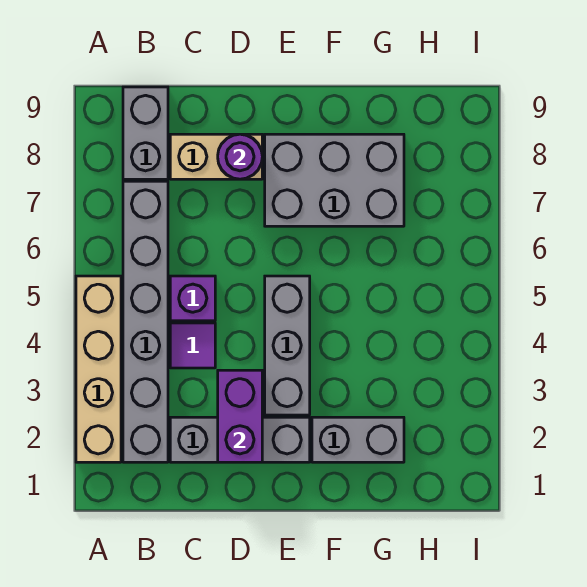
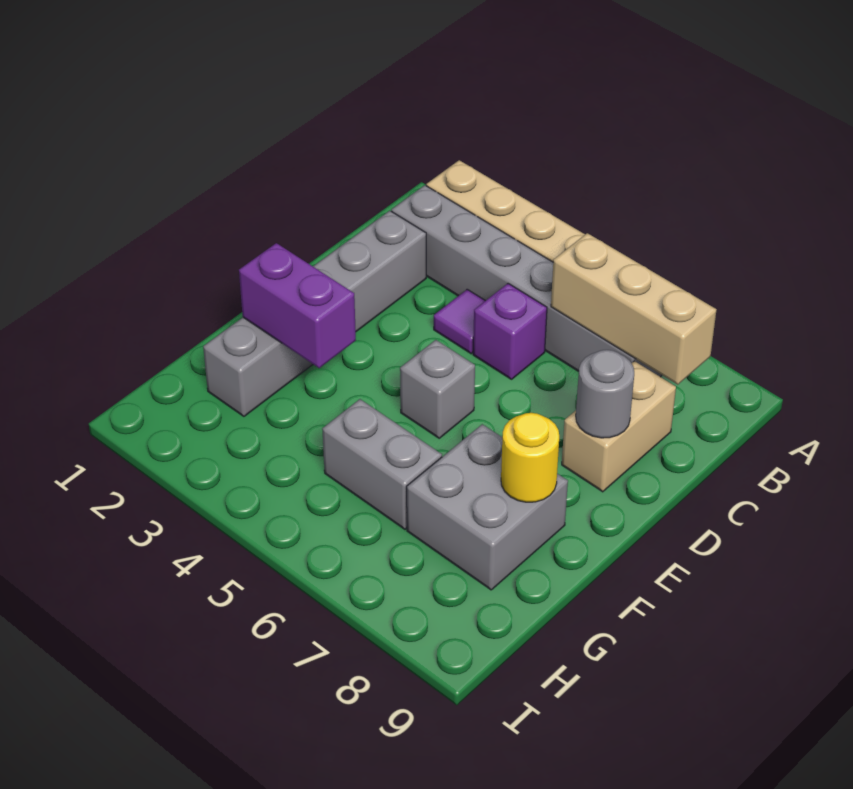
none -> tan 1x3 brick [551,233,716,385]
grey 1x2 brick [123,87,168,179] -> grey 1x2 brick moved to [322,399,442,529]
purple 1x2 brick [218,370,262,462] -> purple 1x2 brick moved to [239,243,356,368]
purple 1x1 round brick [218,134,262,179] -> grey 1x1 round brick [576,350,634,438]
grey 1x3 brick [265,276,310,415] -> grey 1x1 brick [400,340,475,438]
grey 2x3 brick [265,134,404,226] -> grey 2x2 brick [407,424,568,590]
none -> yellow 1x1 round brick [501,413,559,502]

